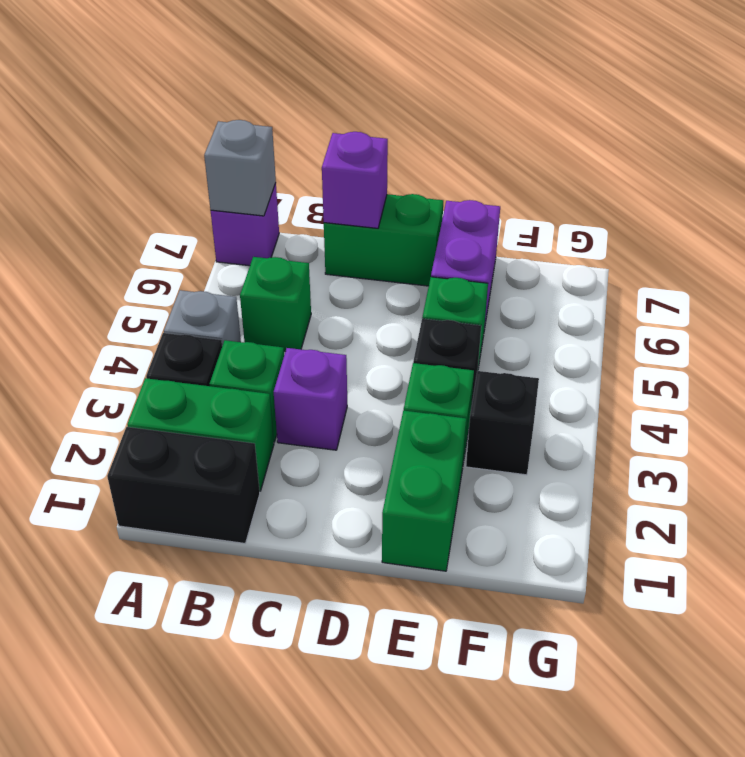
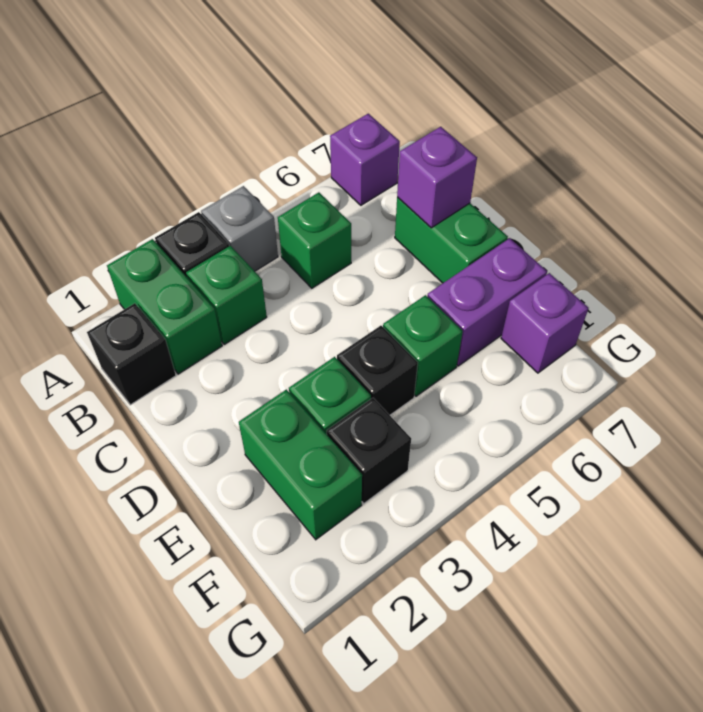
black 1x2 brick [107,427,260,543] -> black 1x1 brick [87,303,176,405]
grey 1x1 brick [204,120,276,216] -> none
purple 1x1 brick [274,348,347,450] -> purple 1x1 brick moved to [501,273,589,373]
green 1x2 brick [382,411,466,571] -> green 1x2 brick turned to [239,390,362,540]

